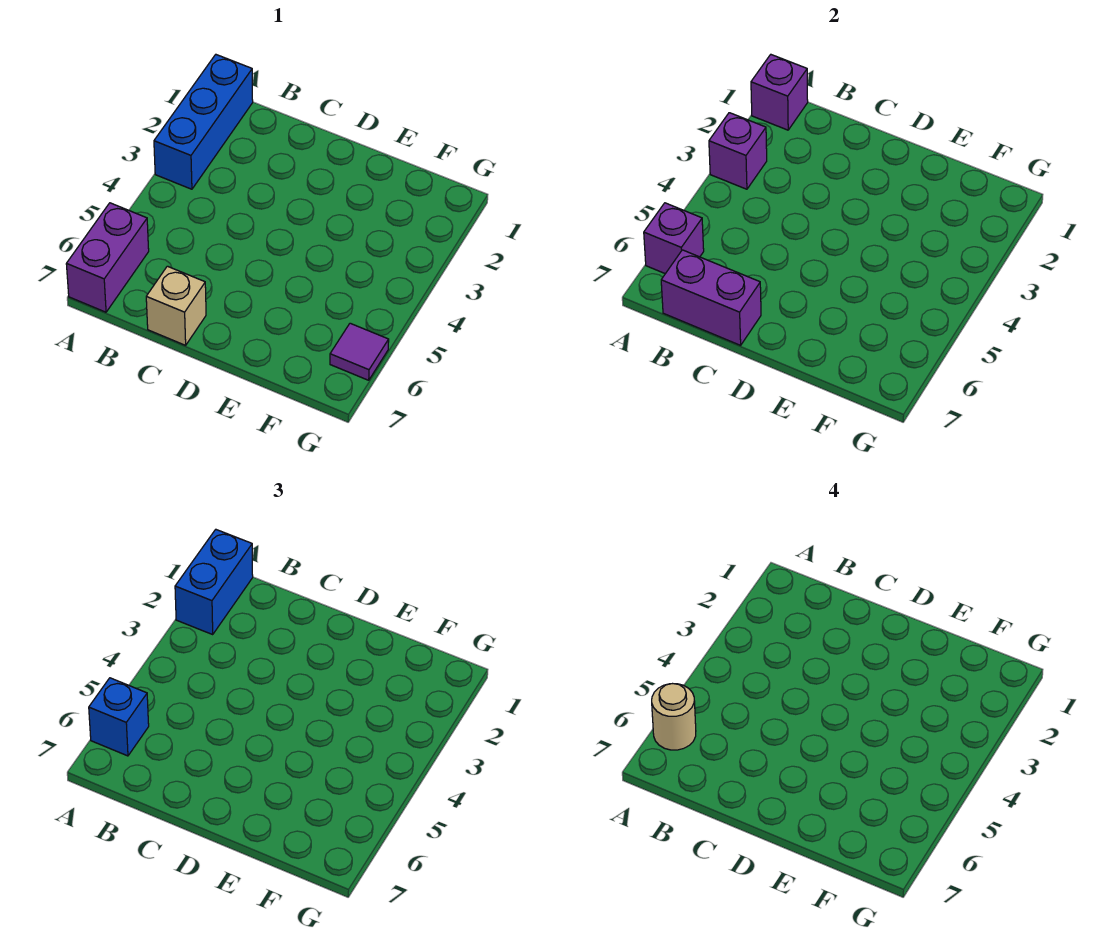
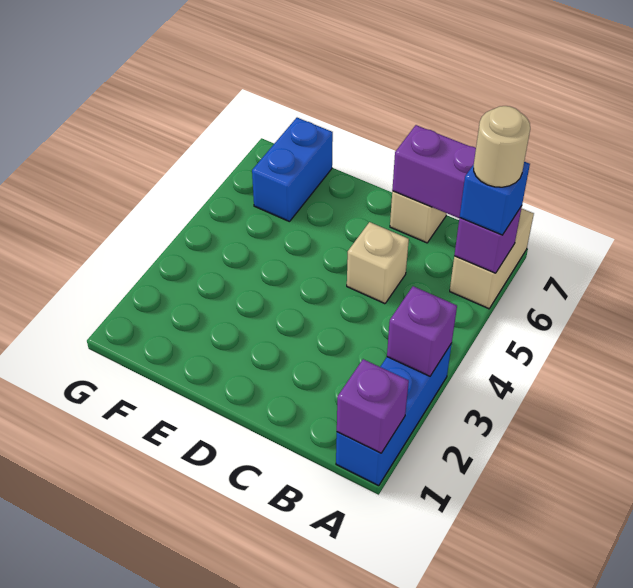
blue 1x2 brick [175,530,253,634] -> blue 1x2 brick moved to [252,118,333,222]
purple 1x2 brick [66,203,149,312] -> tan 1x2 brick [450,208,534,309]
none -> tan 1x1 brick [347,222,409,304]
purple 1x1 tile [330,323,389,380] -> none

